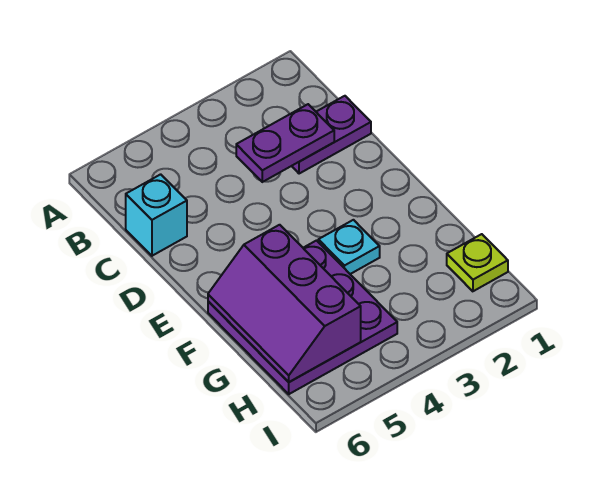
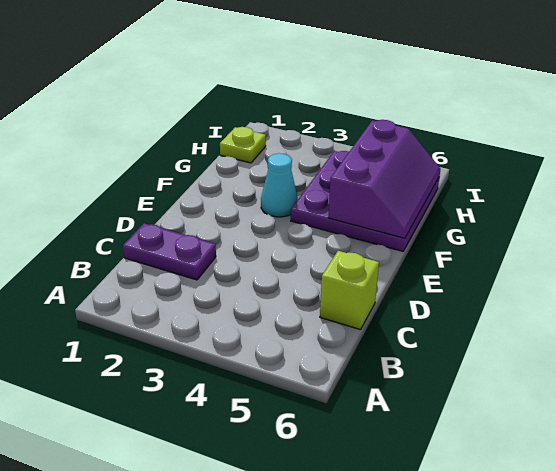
purple 1x2 plate [236,104,334,182] -> none
cyan 1x1 brick [126,174,187,256] -> lime 1x1 brick [320,251,379,330]
cyan 1x1 plate [318,220,380,274] -> cyan 1x1 cone [261,153,298,217]

